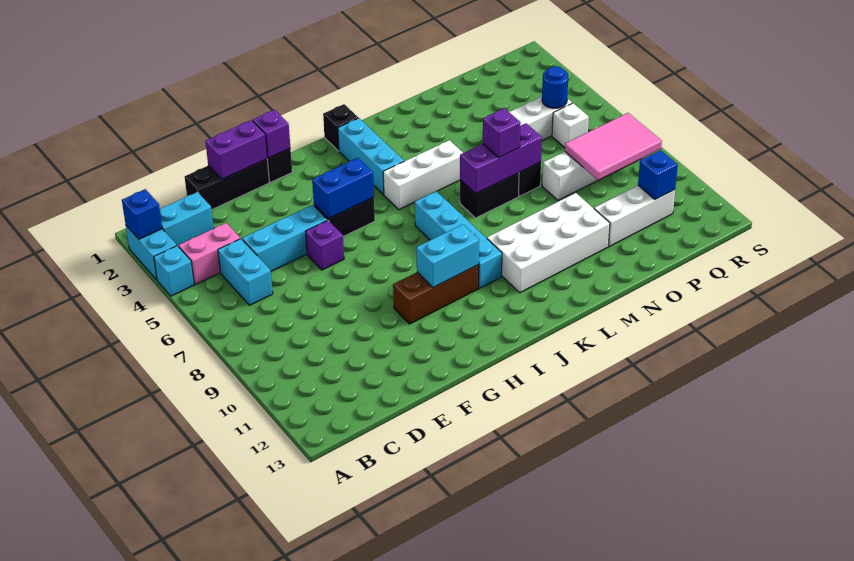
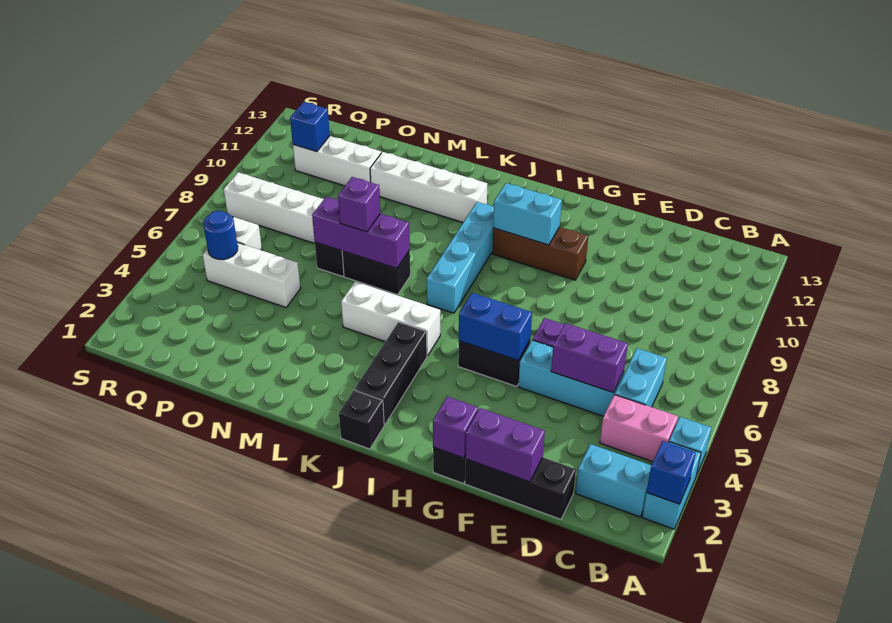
none -> purple 1x2 brick [551,323,628,392]
cyan 1x3 brick [338,118,404,195] -> black 1x3 brick [355,322,427,425]
white 2x4 brick [487,193,610,293] -> white 1x4 brick [370,152,487,222]
pink 2x3 tile [565,113,662,180] -> none

